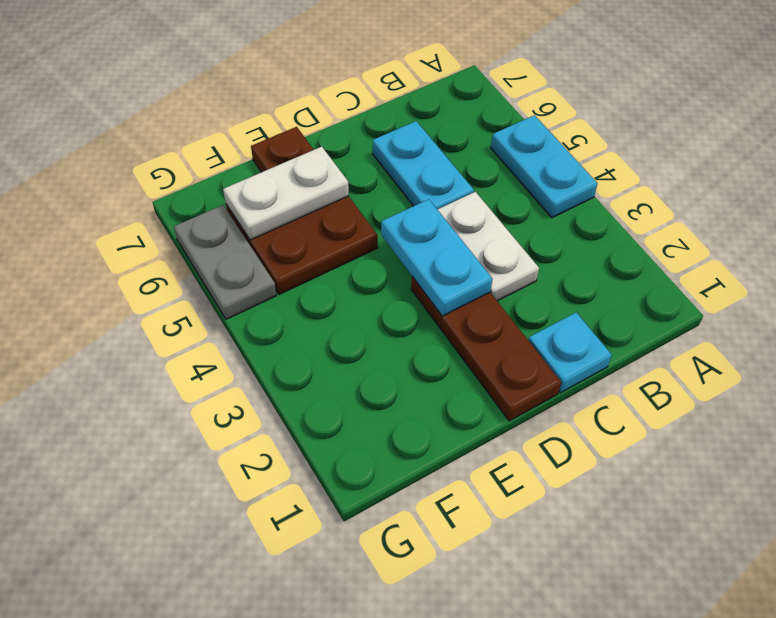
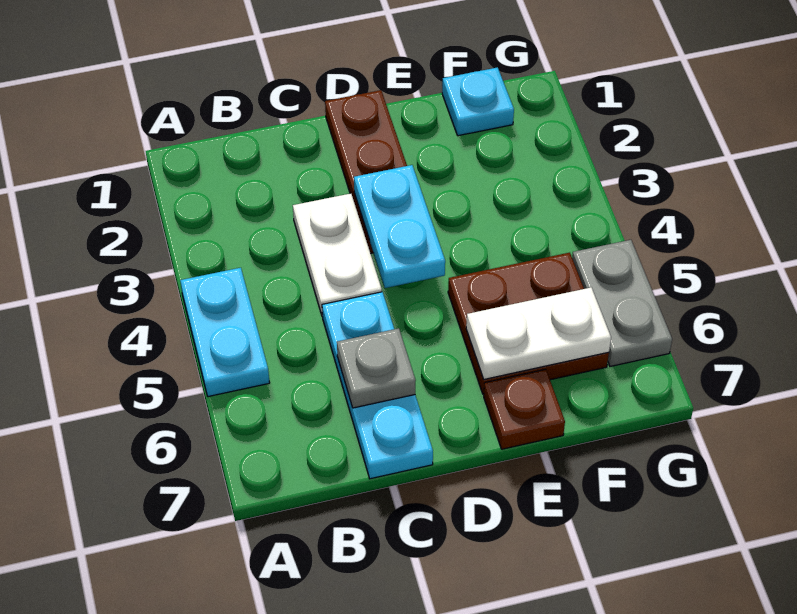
cyan 1x1 plate [528,312,612,393] -> cyan 1x1 plate moved to [442,67,514,136]
cyan 1x2 plate [373,121,474,209] -> cyan 1x3 plate [322,292,433,479]
none -> grey 1x1 plate [337,328,416,408]

